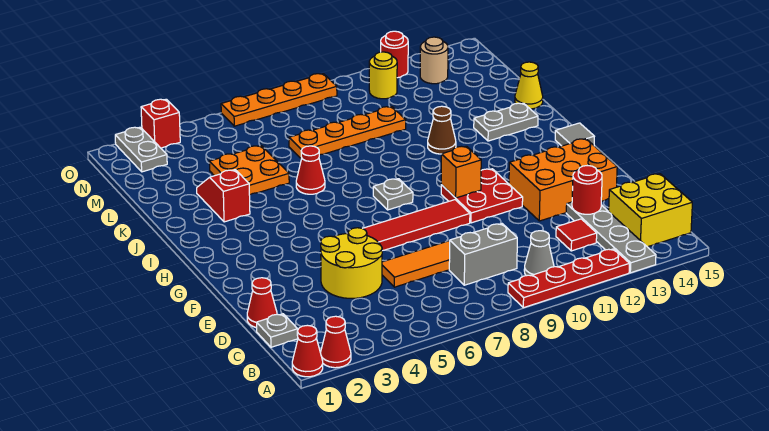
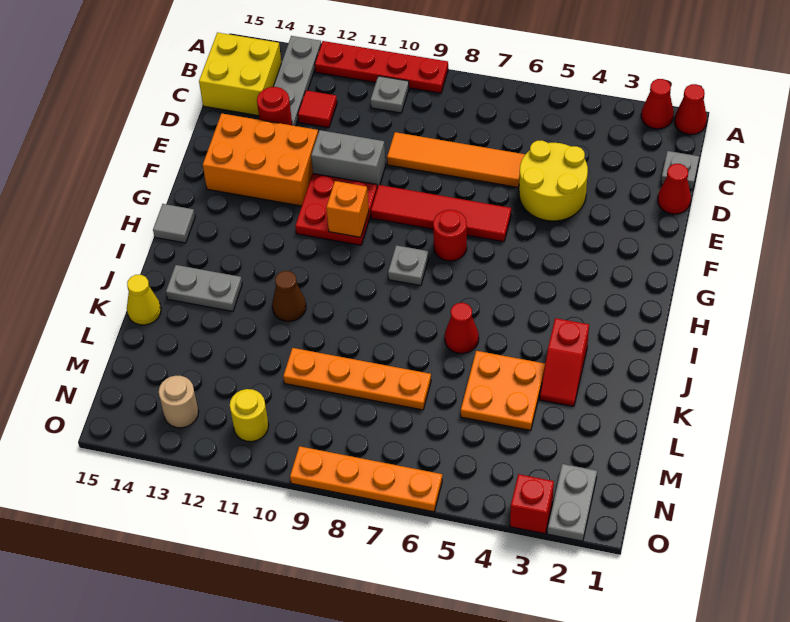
grey 1x1 cone [524,231,554,276] -> grey 1x1 plate [371,76,409,113]
grey 1x2 brick [449,224,517,285] -> grey 1x2 brick moved to [311,130,386,188]
red 1x1 round brick [381,31,408,78] -> red 1x1 round brick moved to [433,210,467,261]

